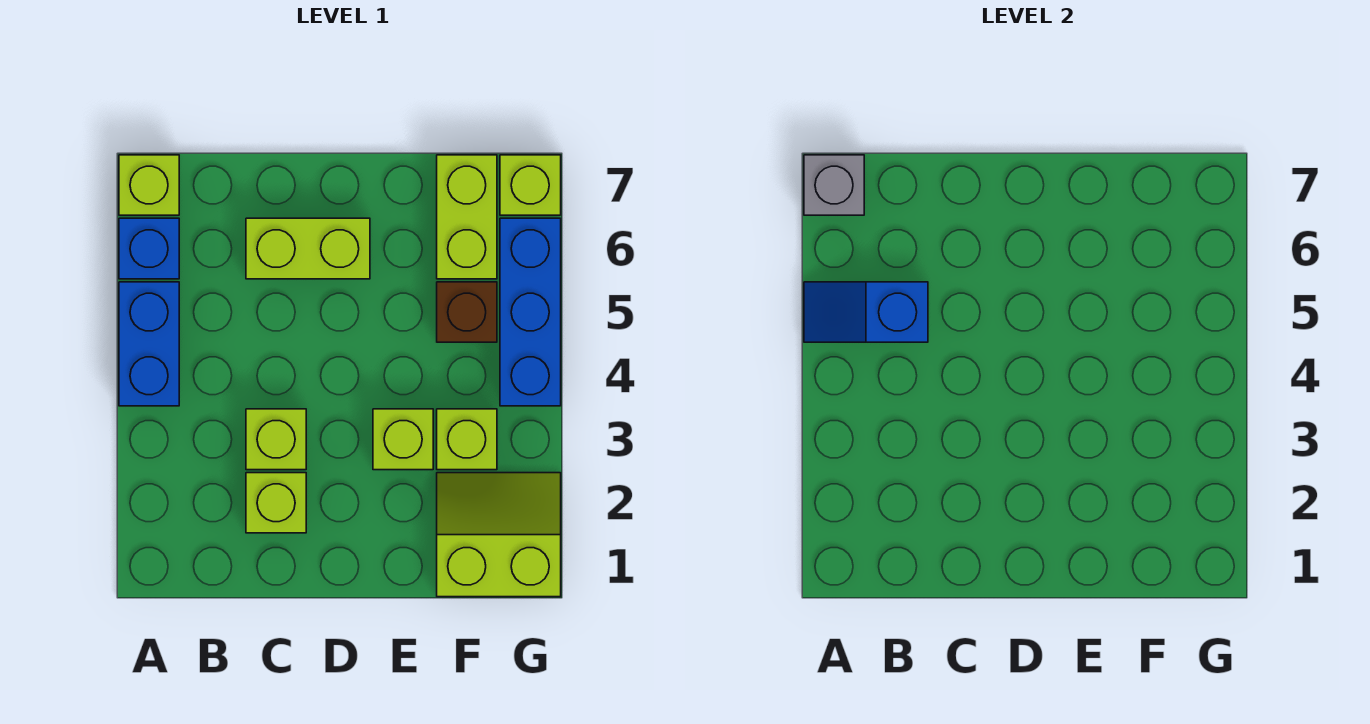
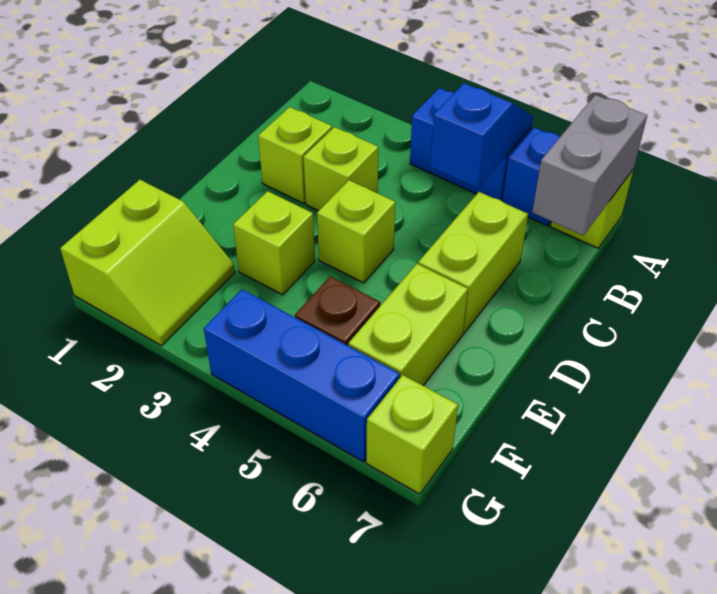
grey 1x1 brick [804,155,864,215] -> grey 1x2 brick [532,95,647,235]
lime 1x1 brick [437,409,497,470] -> lime 1x1 brick moved to [317,180,395,283]
lime 1x2 brick [437,155,497,279] -> lime 1x2 brick turned to [348,264,468,386]

